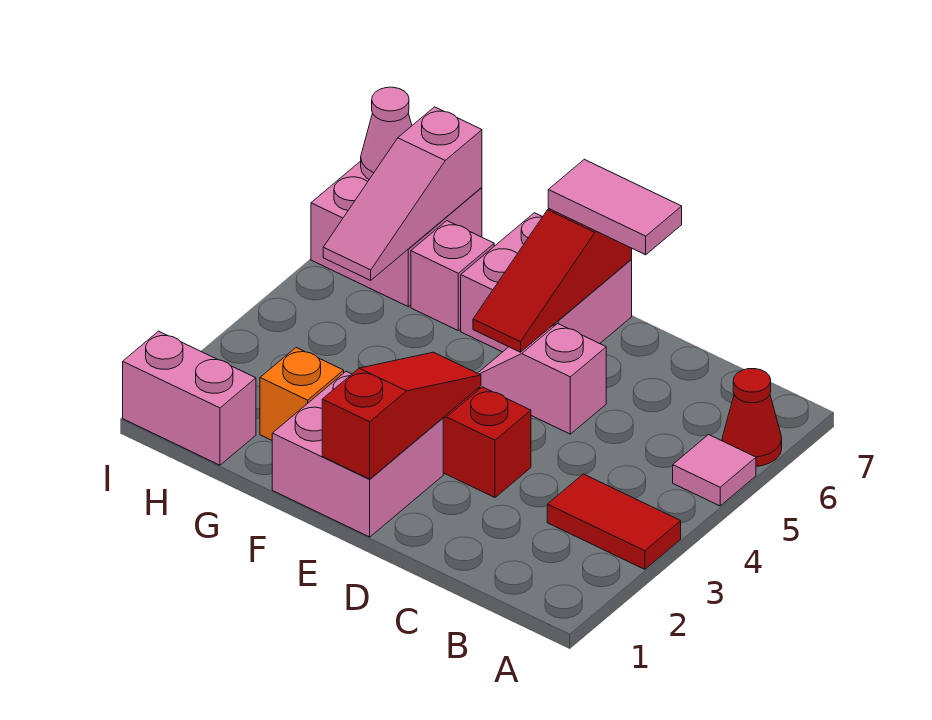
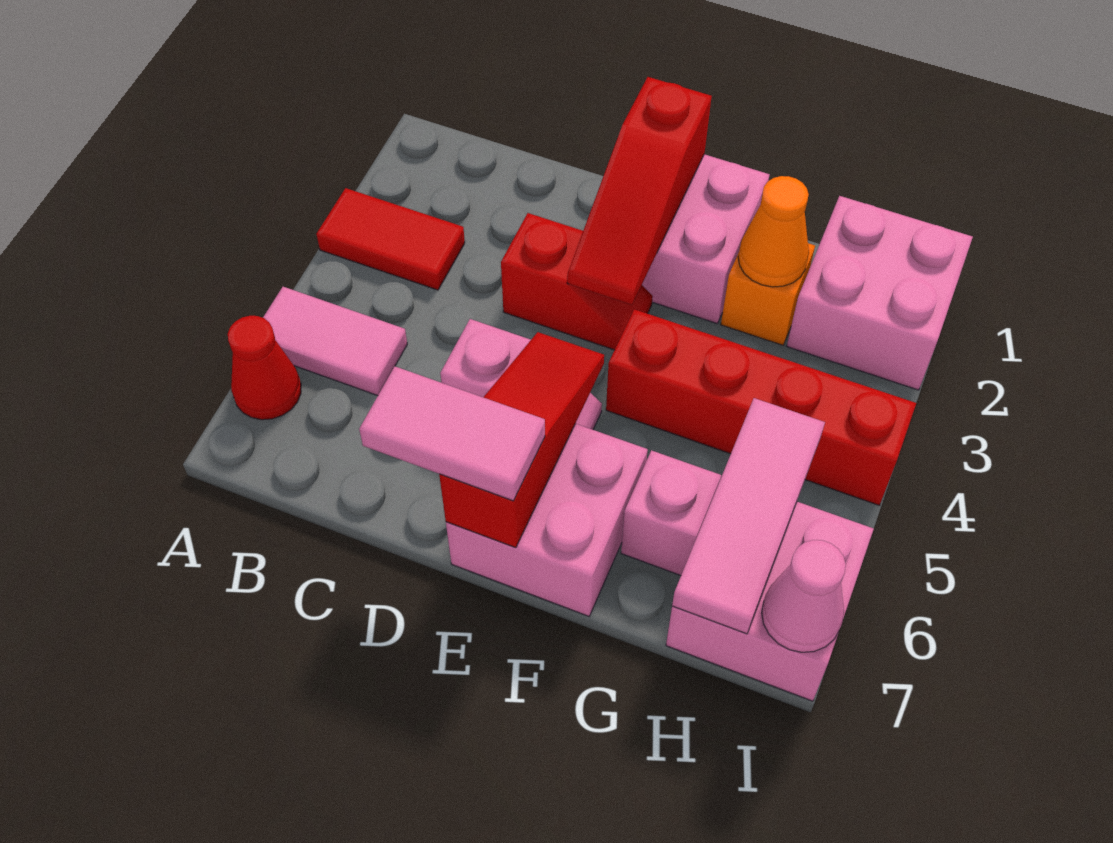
pink 1x1 tile [673,435,756,506] -> pink 1x2 tile [263,287,407,396]
none -> red 1x4 brick [606,309,916,505]
none -> orange 1x1 cone [738,176,809,287]
pink 1x2 brick [123,331,256,465] -> pink 2x2 brick [787,196,973,390]
pink 1x3 slope [323,107,482,280] -> pink 1x3 tile [672,398,825,634]

